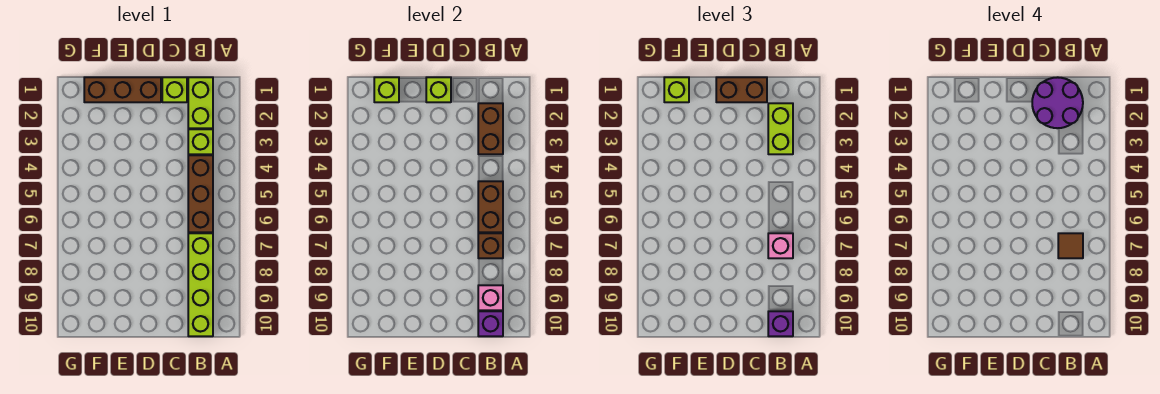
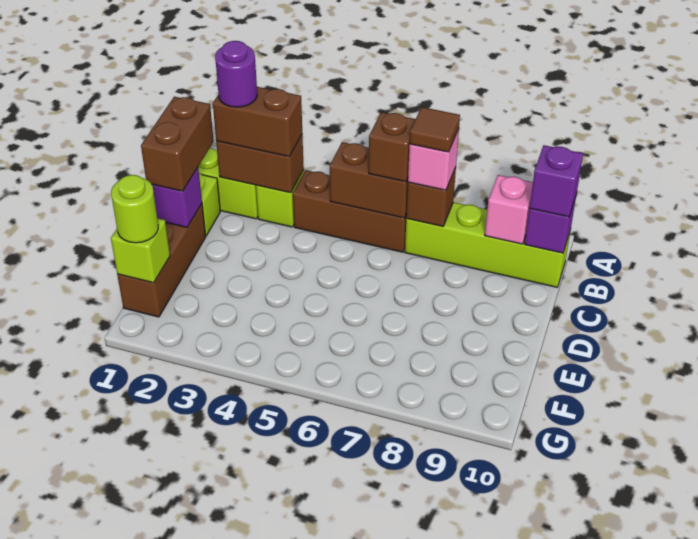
purple 2x2 round brick [1032,77,1083,128] -> purple 1x1 round brick [215,41,257,107]
lime 1x2 brick [768,103,793,154] -> brown 1x2 brick [213,87,302,157]
none -> brown 1x1 brick [369,112,416,182]
lime 1x1 brick [426,77,451,102] -> purple 1x1 brick [152,168,202,227]
lime 1x1 brick [664,77,689,102] -> lime 1x1 round brick [111,175,158,243]

